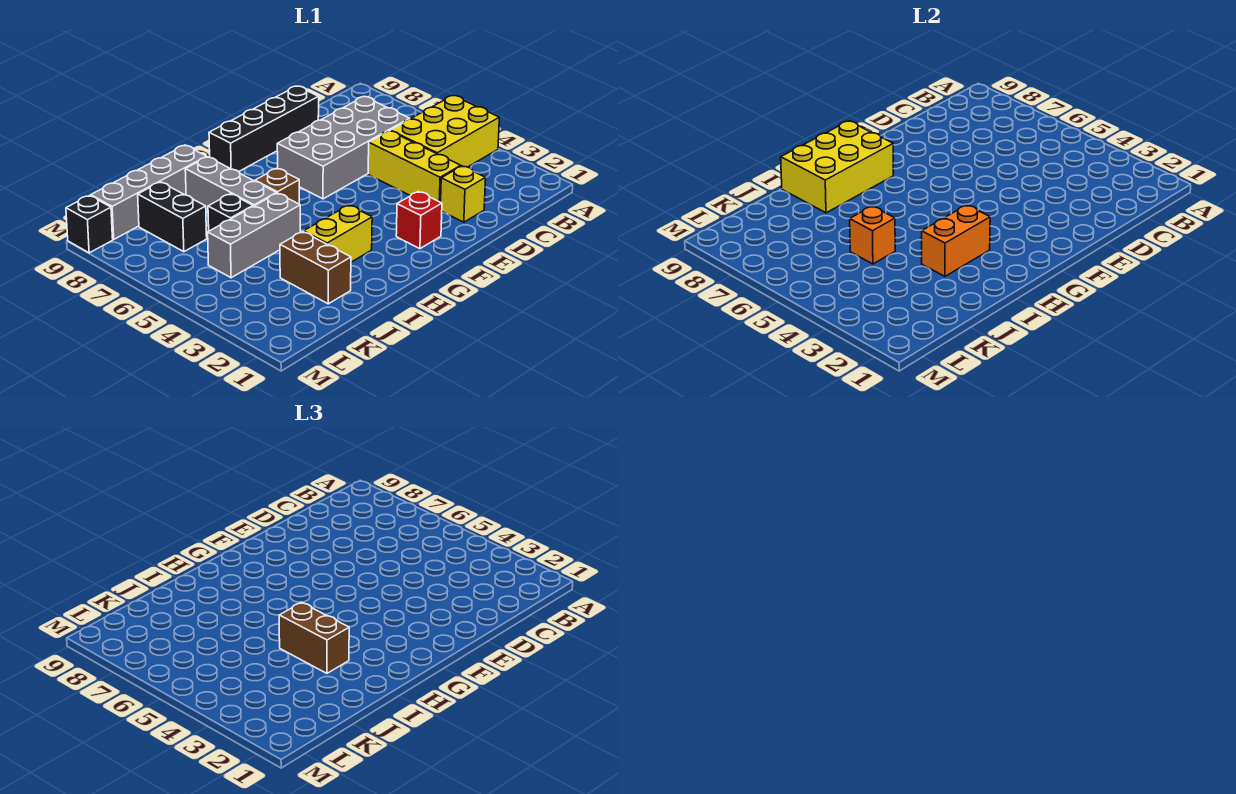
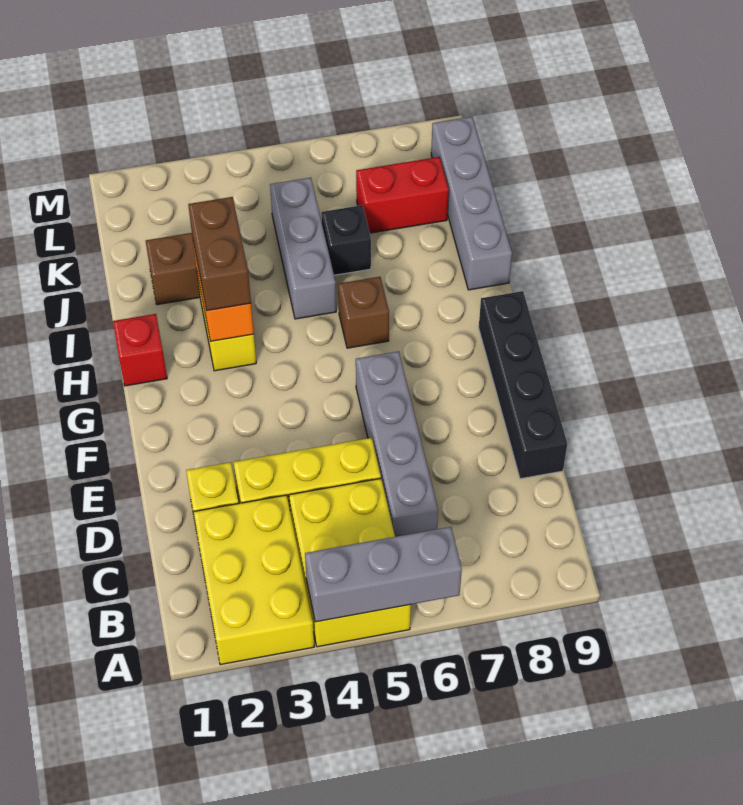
grey 2x4 brick [277,97,410,199] -> grey 1x4 brick [356,351,438,537]
red 1x1 brick [396,191,442,249] -> red 1x1 brick moved to [113,314,167,386]
yellow 2x3 brick [781,121,893,213] -> yellow 2x3 brick moved to [194,495,314,665]
brown 1x2 brick [279,603,349,673] -> brown 1x2 brick turned to [188,197,251,310]
grey 1x3 brick [185,157,276,213] -> grey 1x3 brick moved to [305,527,462,622]
orange 1x1 brick [850,206,895,264] -> none
black 1x2 brick [138,182,207,252] -> red 1x2 brick [356,157,449,233]
black 1x1 brick [66,196,113,253] -> none

